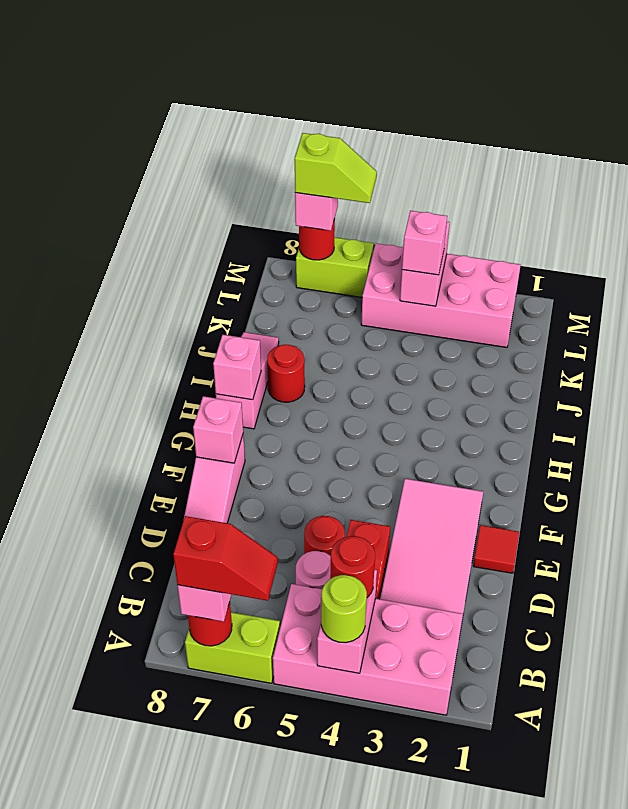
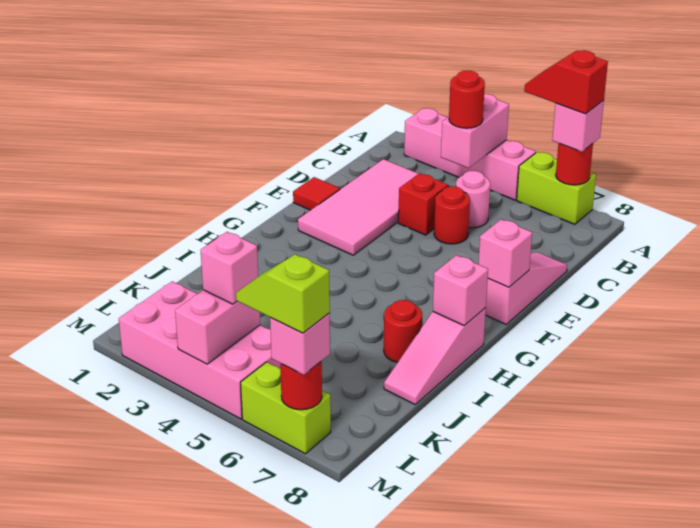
pink 2x4 brick [273,584,463,715] -> pink 1x4 brick [404,108,536,200]
lime 1x1 round brick [321,575,367,643] -> none

